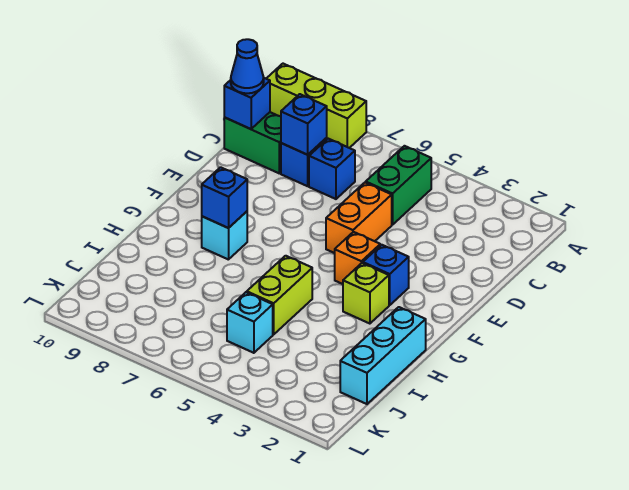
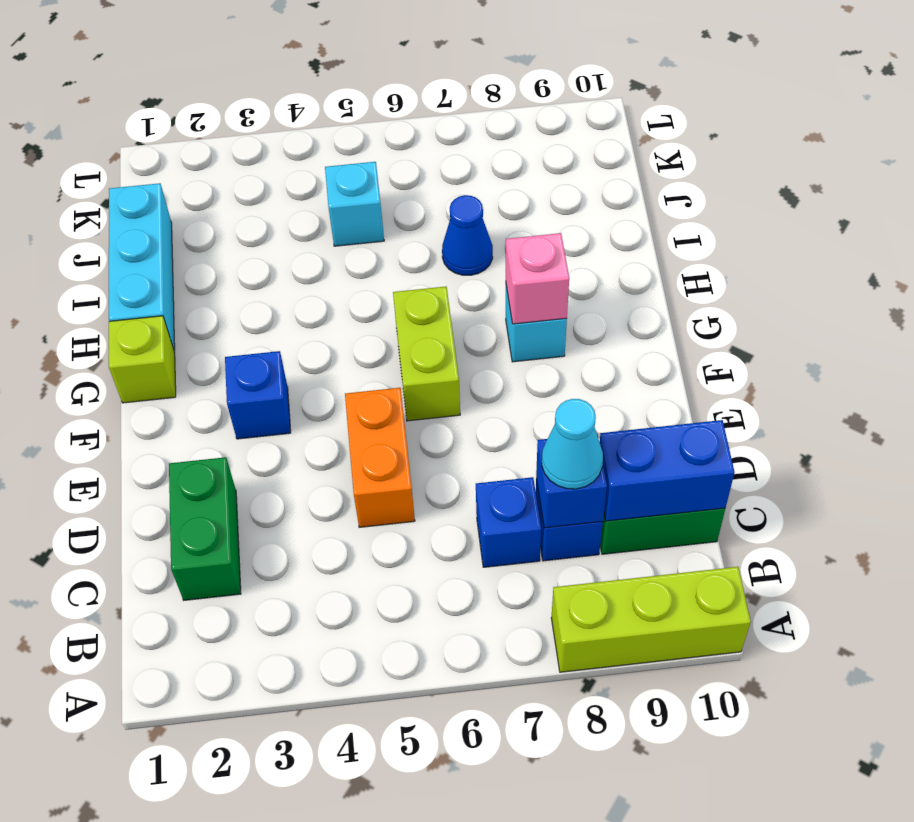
green 1x2 brick [366,146,431,225] -> green 1x2 brick moved to [169,457,241,600]
none -> cyan 1x1 cone [542,399,603,489]
blue 1x1 brick [224,78,270,129] -> blue 1x2 brick [600,420,735,521]
blue 1x1 cone [231,39,264,93] -> blue 1x1 cone moved to [442,195,493,275]
orange 1x1 brick [335,232,380,284] -> none
lime 1x1 brick [343,263,389,324] -> lime 1x1 brick moved to [109,316,176,403]
blue 1x1 brick [202,167,247,228] -> pink 1x1 brick [506,233,569,324]
lime 1x2 brick [247,256,312,334] -> lime 1x2 brick moved to [393,287,460,421]

